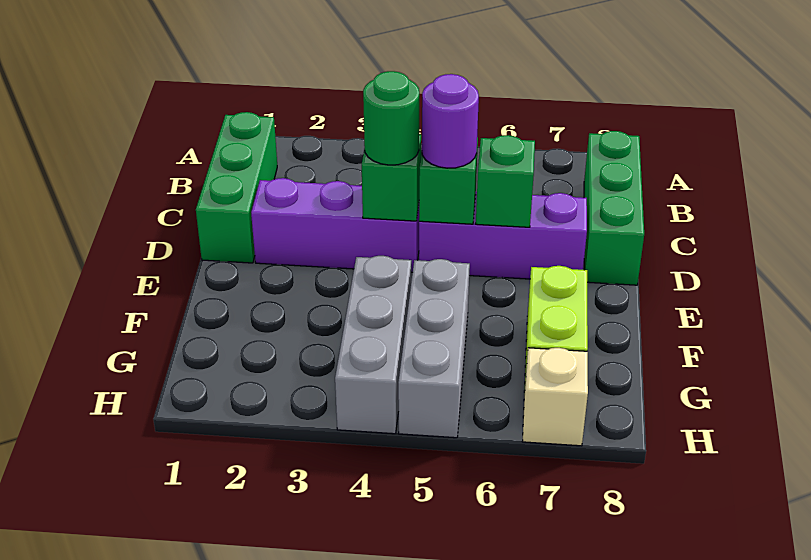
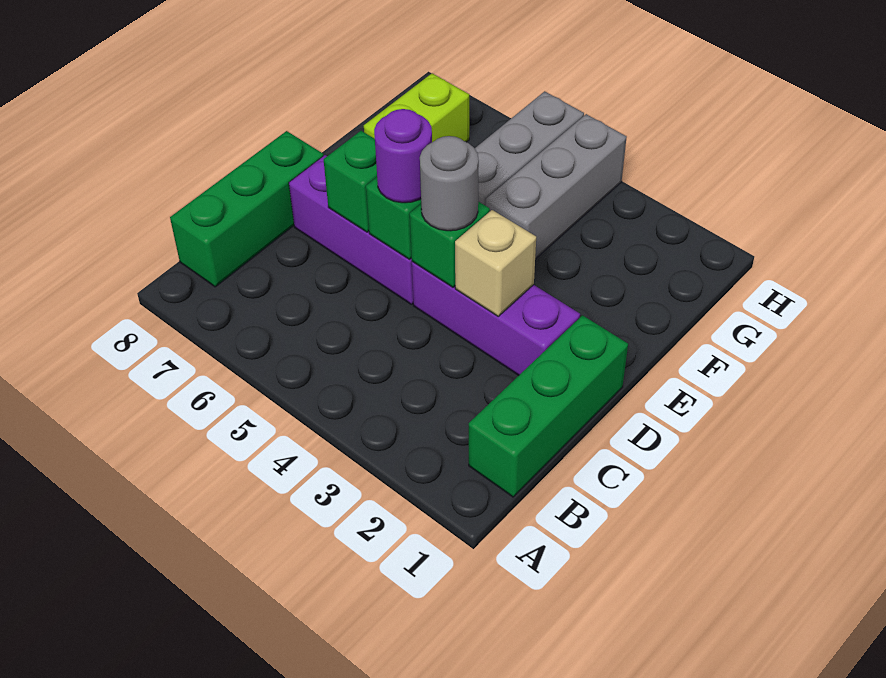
green 1x1 round brick [363,71,419,165] -> grey 1x1 round brick [420,136,479,231]
tan 1x1 brick [522,348,588,446] -> tan 1x1 brick moved to [455,210,536,316]

